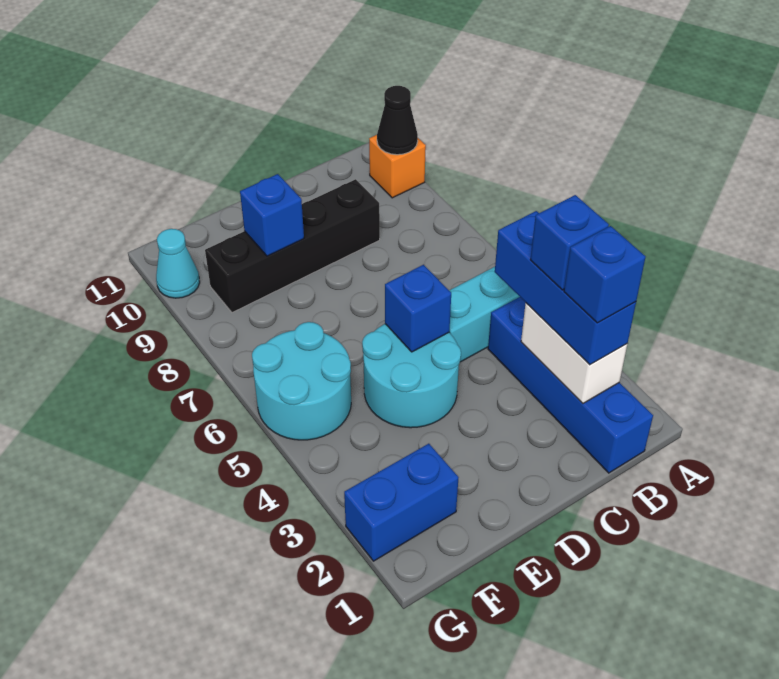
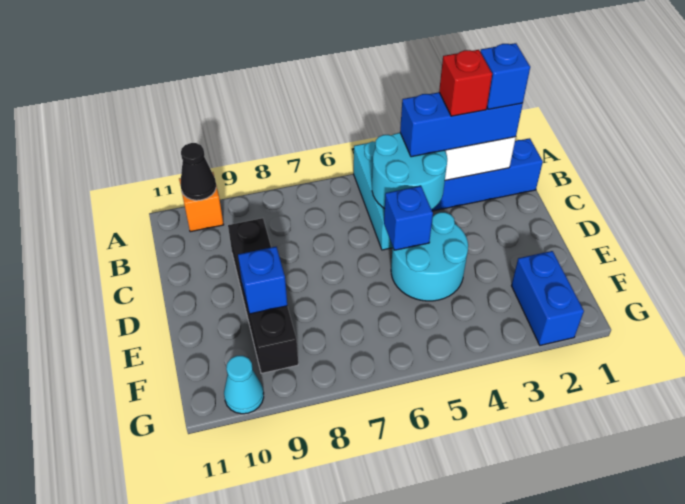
blue 1x1 brick [531,195,609,290] -> red 1x1 brick [439,50,492,116]
cyan 2x2 round brick [252,322,351,440] -> cyan 2x2 round brick moved to [372,133,447,209]

